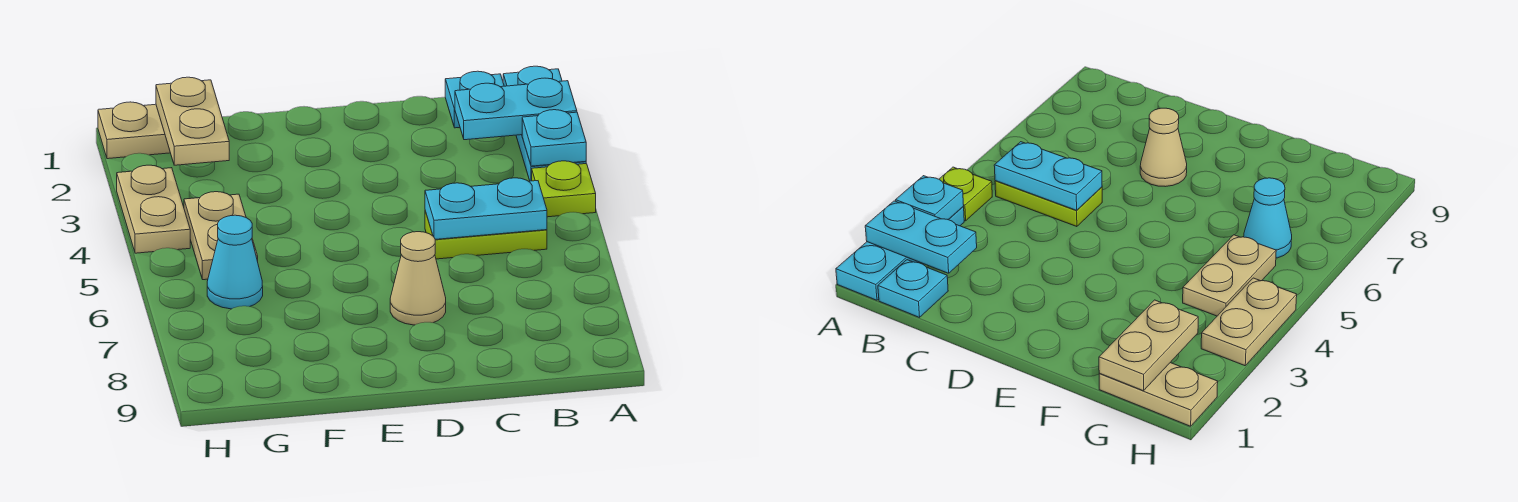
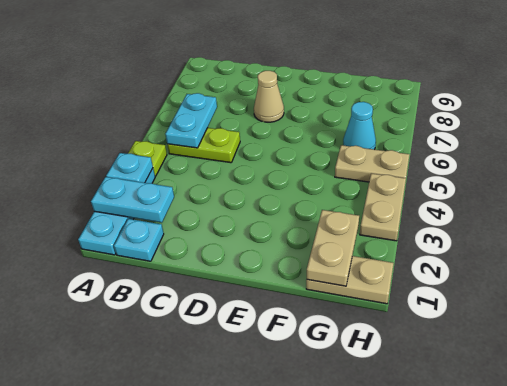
cyan 1x2 plate [425,178,547,239] -> cyan 1x2 plate turned to [165,93,217,148]
tan 1x2 plate [184,192,258,280] -> tan 1x2 plate turned to [335,145,409,182]

